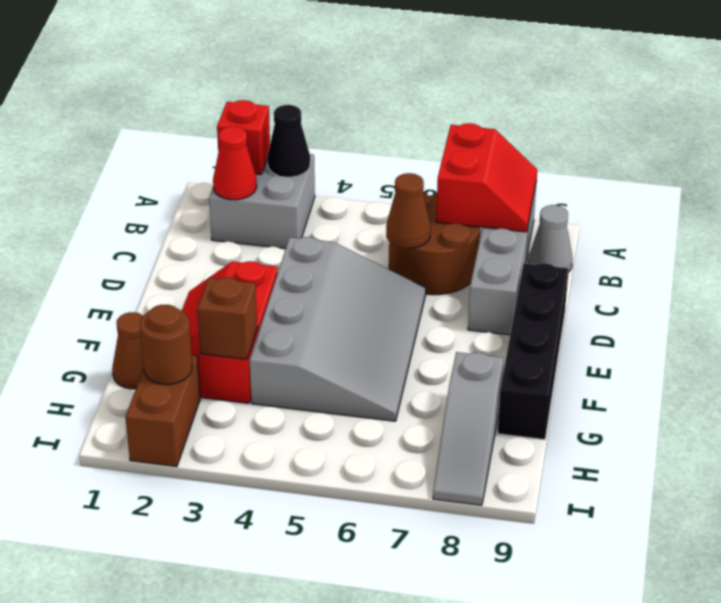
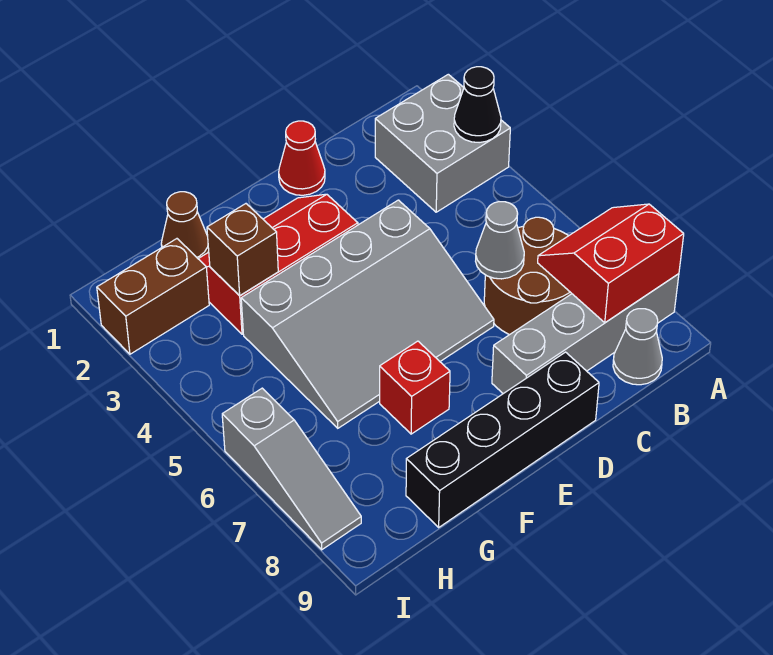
red 1x1 brick [217,100,270,175] -> red 1x1 brick moved to [380,341,450,434]
red 2x2 slope [436,123,537,232] -> red 2x2 slope turned to [538,204,684,323]
red 1x1 cone [213,127,257,200] -> red 1x1 cone moved to [279,121,325,195]
brown 1x1 cone [386,173,431,248] -> grey 1x1 cone [476,202,524,279]
grey 1x3 slope [433,352,504,505] -> grey 1x3 slope turned to [222,388,361,550]
brown 1x1 round brick [140,305,192,384] -> none

